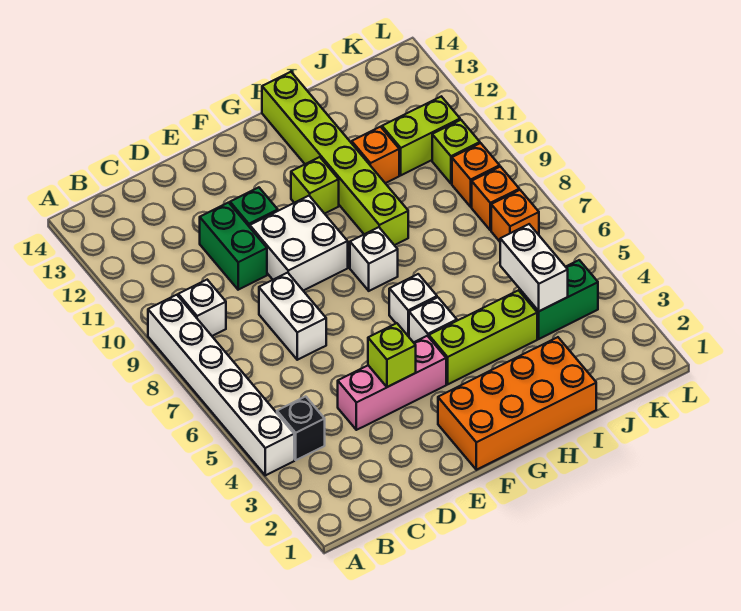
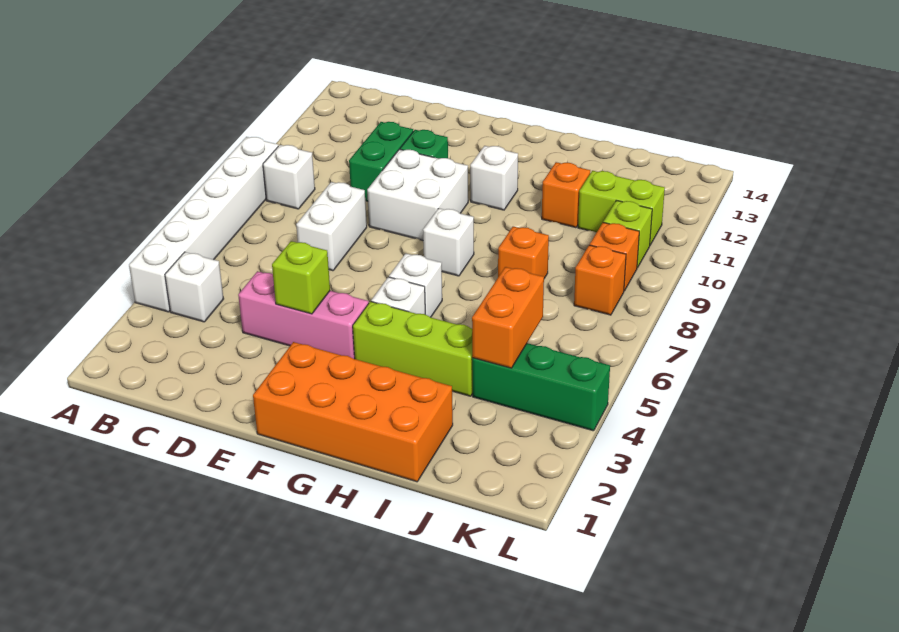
black 1x1 brick [277,396,325,460] -> white 1x1 brick [165,252,224,322]
lime 1x1 brick [291,157,339,214] -> white 1x1 brick [470,146,518,210]
lime 1x6 brick [262,72,408,245] -> none
green 1x2 brick [520,260,598,339] -> green 1x3 brick [472,343,610,431]
white 1x2 brick [500,224,568,311] -> orange 1x2 brick [472,267,544,368]
orange 1x1 brick [491,190,539,241] -> orange 1x1 brick moved to [498,226,549,278]

